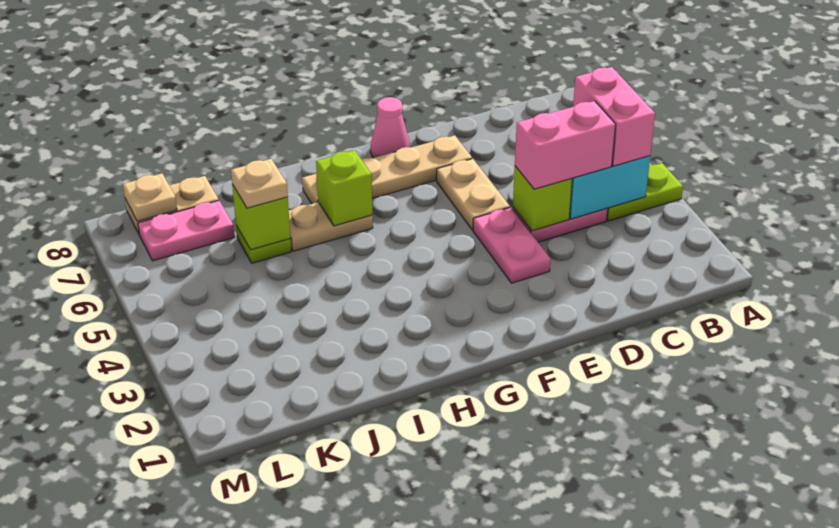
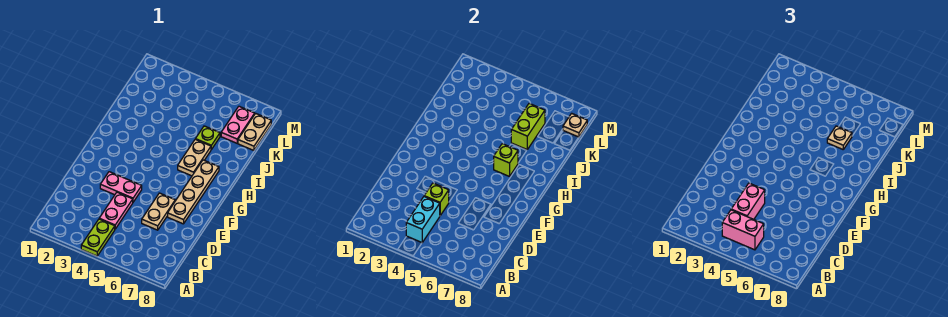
tan 1x2 plate [436,159,510,230] -> tan 1x2 plate turned to [142,193,175,230]
pink 1x1 cone [371,97,410,158] -> none
lime 1x1 brick [232,185,290,250] -> lime 1x2 brick [511,103,545,149]

